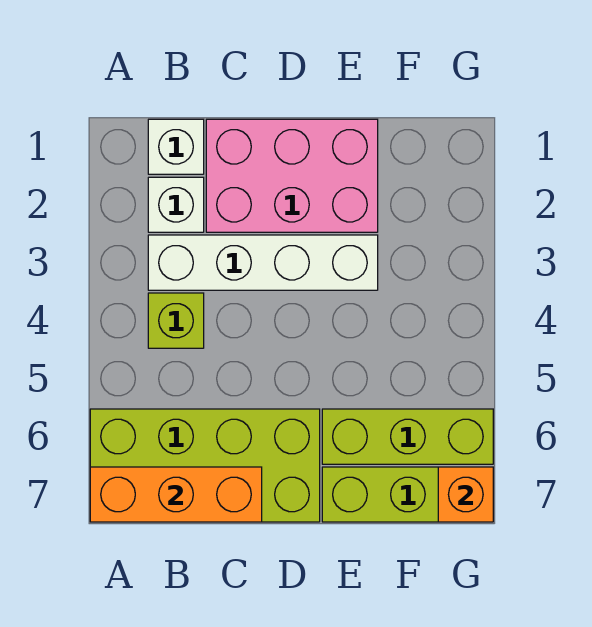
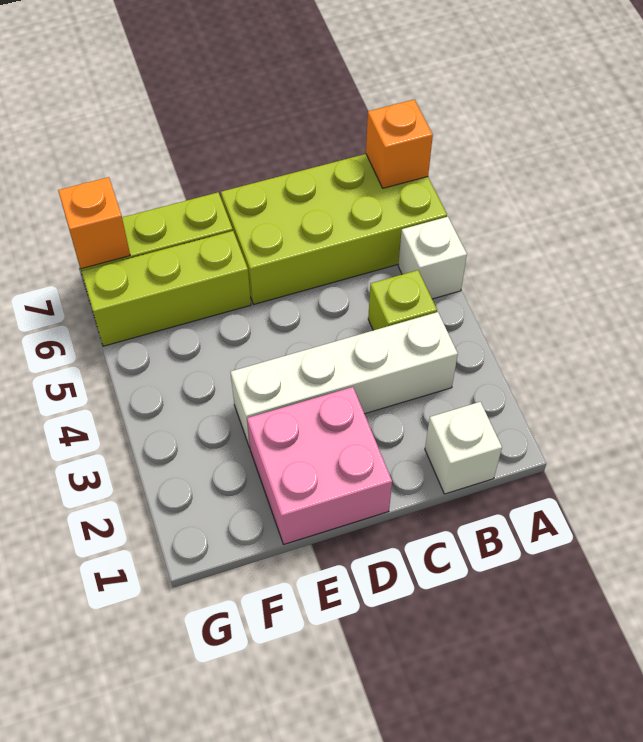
orange 1x3 brick [90,467,262,522] -> orange 1x1 brick [366,100,433,188]
white 1x1 brick [148,177,204,232] -> white 1x1 brick moved to [398,217,467,299]
pink 2x3 brick [206,119,378,232] -> pink 2x2 brick [247,387,392,544]

